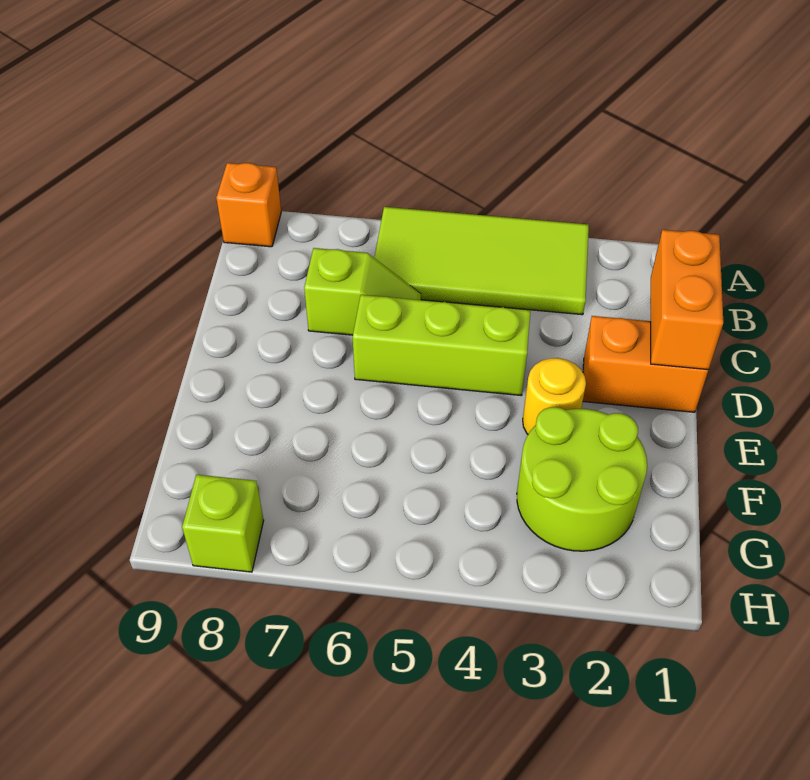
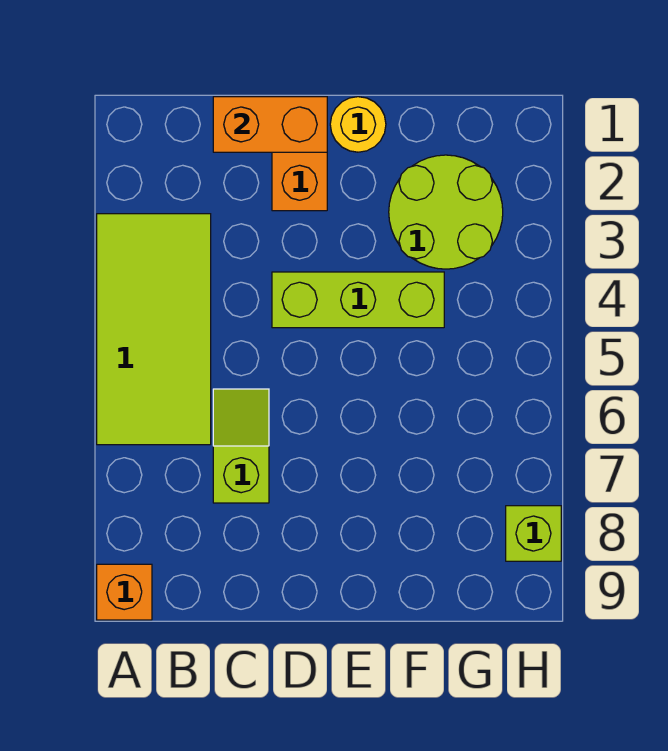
lime 1x3 brick [353,295,531,396] -> lime 1x3 brick turned to [272,272,444,328]
yellow 1x1 round brick [523,358,586,434] -> yellow 1x1 round brick moved to [330,97,386,152]

